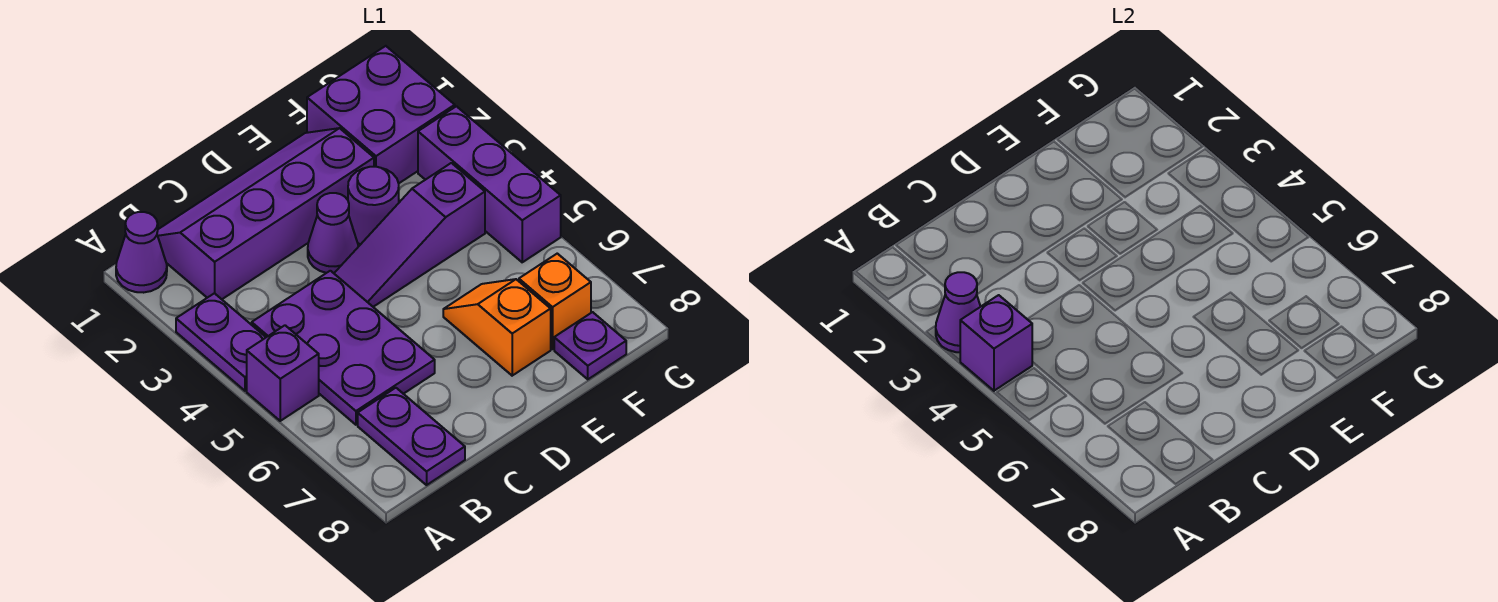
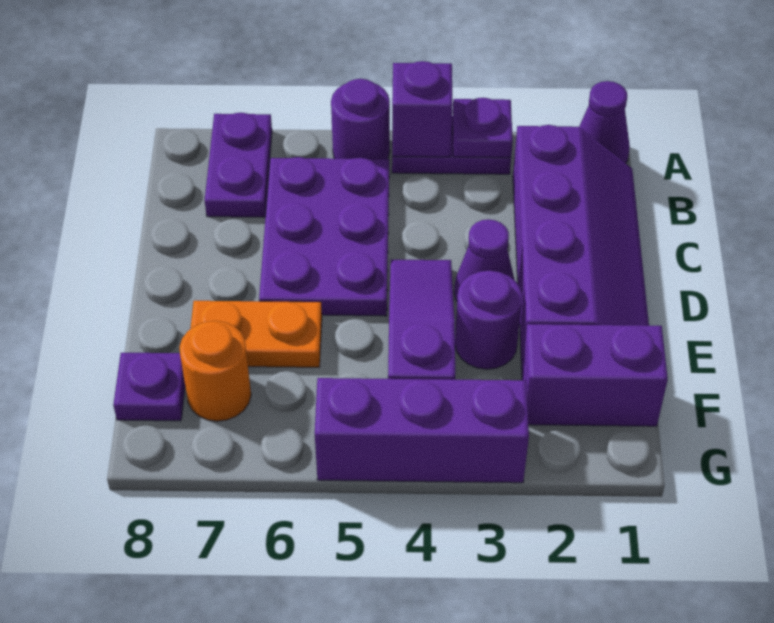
purple 1x1 cone [936,272,981,352] -> purple 1x1 plate [453,98,513,158]
purple 1x1 brick [247,325,319,421] -> purple 1x1 round brick [331,79,390,159]
purple 2x3 plate [252,271,435,425] -> purple 2x3 plate turned to [259,157,389,316]
purple 1x2 plate [358,388,465,485] -> purple 1x2 plate turned to [205,113,272,217]
orange 1x2 slope [443,279,551,376] -> orange 1x2 plate [190,301,322,367]
purple 2x2 brick [307,46,455,183] -> purple 1x2 brick [522,324,668,426]
orange 1x1 brick [519,254,591,349] -> orange 1x1 round brick [180,321,251,421]

